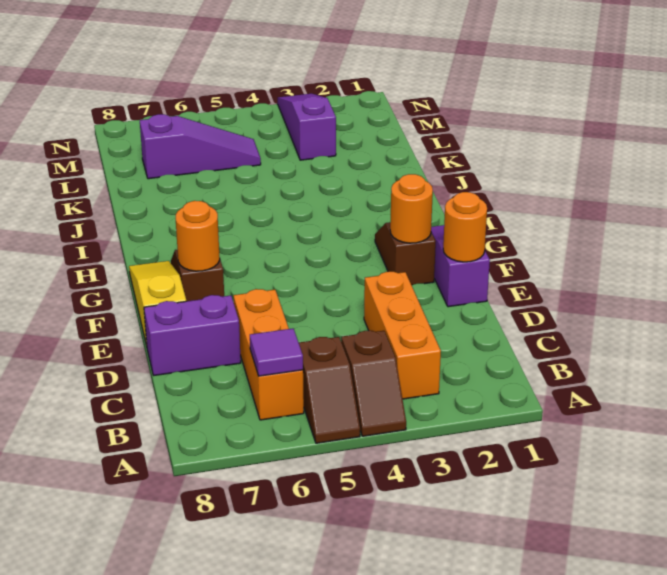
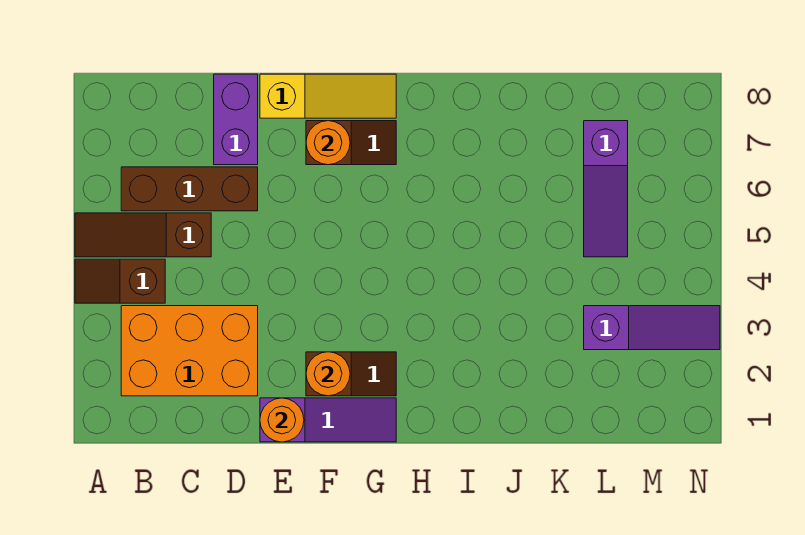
brown 1x2 slope [299,337,360,443] -> brown 1x3 slope [75,213,211,257]
orange 1x3 brick [364,272,441,399] -> orange 2x3 brick [121,306,258,396]
orange 1x3 brick [233,289,304,420] -> brown 1x3 brick [121,167,258,211]
purple 1x1 tile [250,328,303,376] -> none

